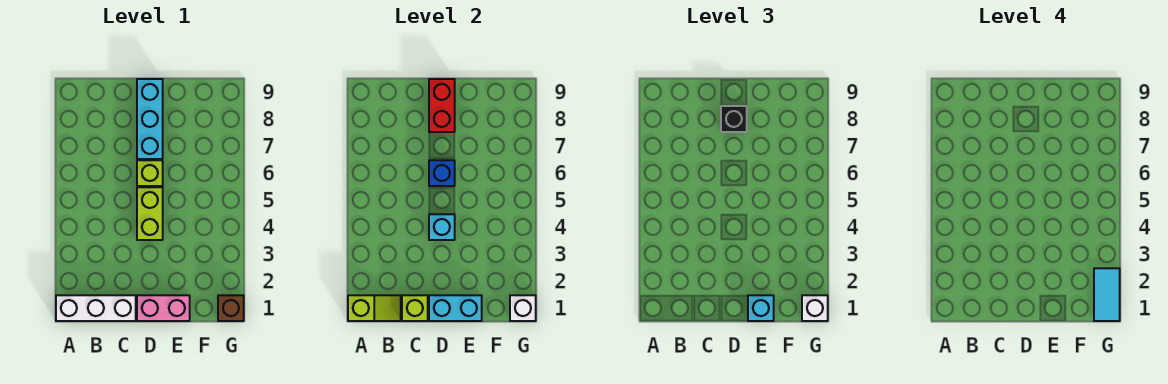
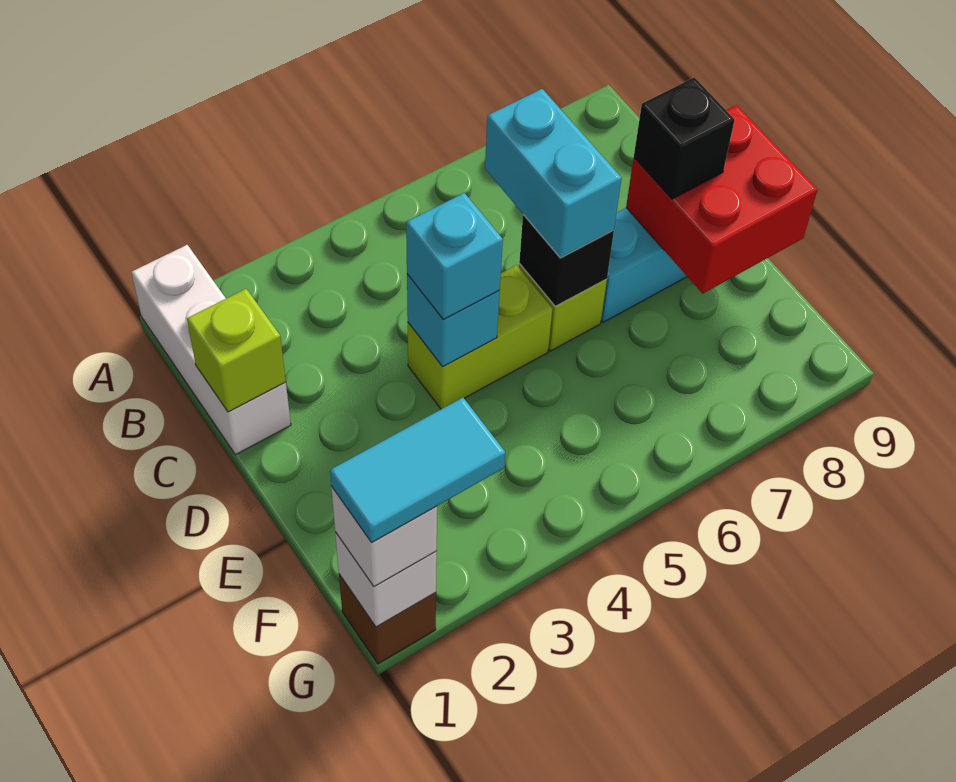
lime 1x2 slope [348,295,401,321] -> none
pink 1x2 brick [137,295,190,321] -> none
cyan 1x2 brick [429,295,482,321] -> cyan 1x2 brick moved to [485,89,622,258]
blue 1x1 brick [429,160,455,186] -> black 1x1 brick [519,215,614,306]
red 1x2 brick [429,79,455,132] -> red 2x2 brick [626,105,818,294]
cyan 1x1 brick [748,295,774,321] -> cyan 1x1 brick moved to [406,193,503,320]

